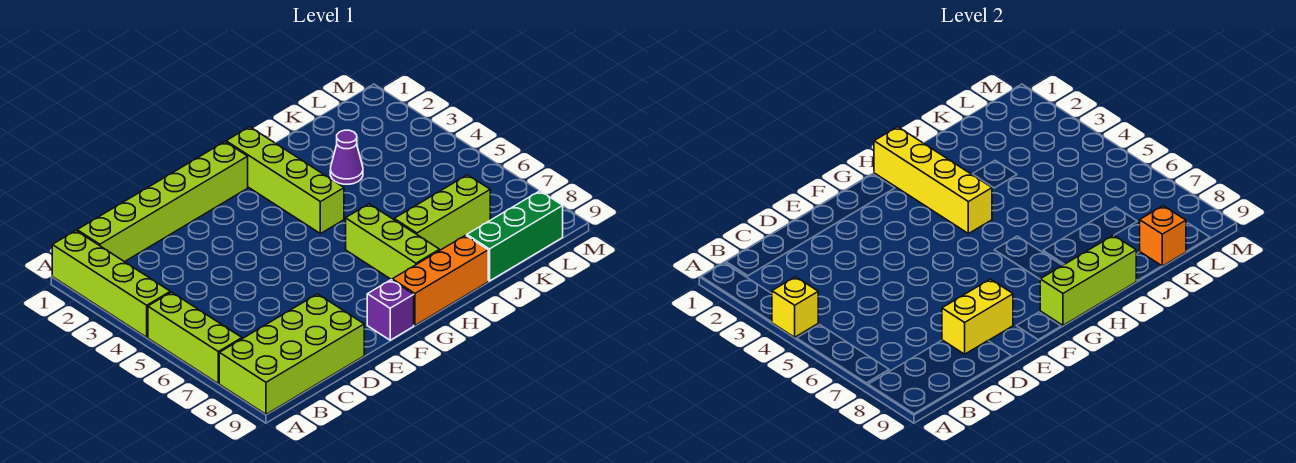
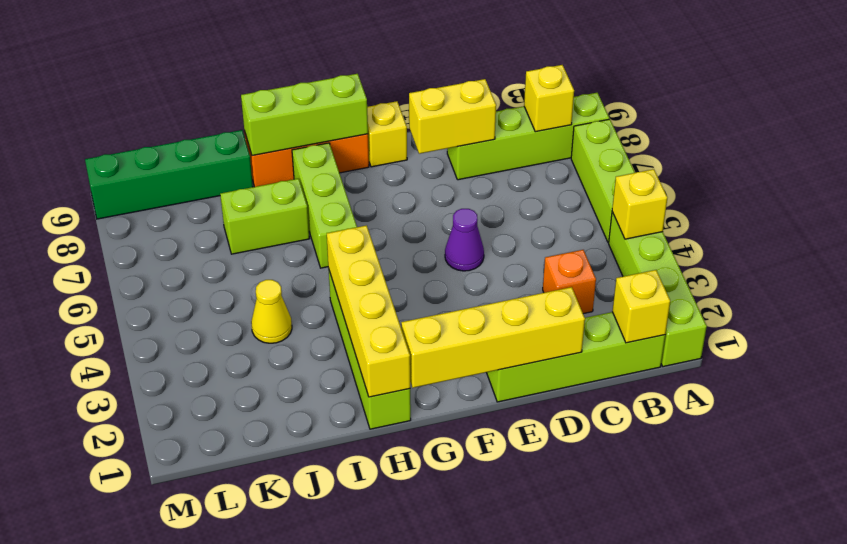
lime 2x4 brick [219,294,364,414] -> lime 1x4 brick [447,93,609,180]
lime 1x6 brick [77,142,248,262] -> lime 1x4 brick [486,312,665,402]
none -> yellow 1x1 brick [612,270,670,343]
none -> yellow 1x1 brick [524,65,574,132]
none -> yellow 1x4 brick [401,287,585,388]
purple 1x1 brick [367,280,414,340] -> yellow 1x1 brick [367,101,407,167]
lime 1x3 brick [394,175,490,250] -> lime 1x2 brick [220,179,309,254]
purple 1x1 cone [330,130,363,184] -> purple 1x1 cone moved to [445,209,484,271]
none -> yellow 1x1 cone [251,280,292,343]
green 1x3 brick [467,191,563,281] -> green 1x4 brick [85,130,253,219]
orange 1x1 brick [1140,206,1186,266] -> orange 1x1 brick moved to [543,250,596,314]

